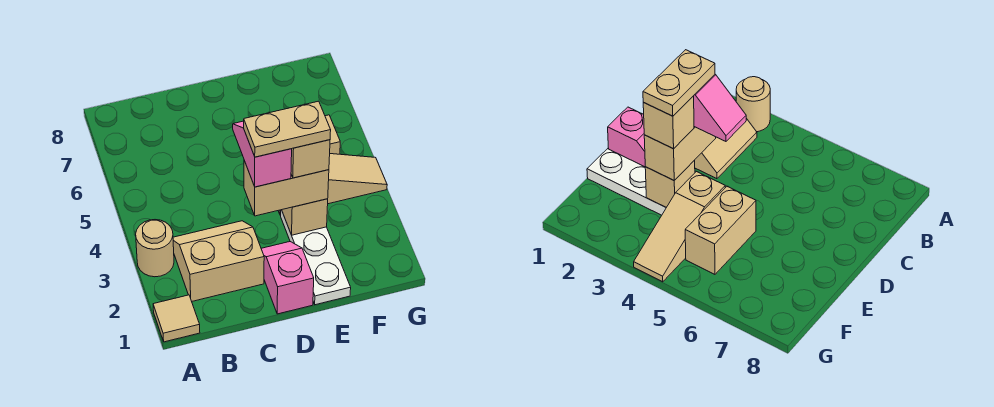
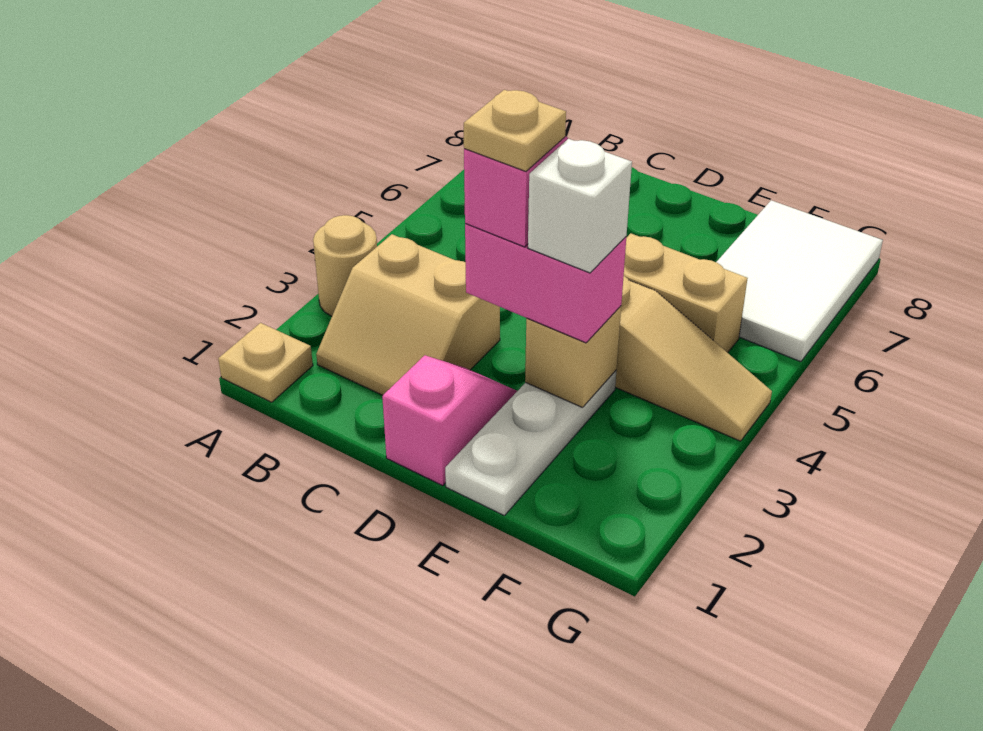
tan 1x1 tile [153,295,200,342] -> tan 1x1 plate [218,323,313,402]
tan 2x2 slope [173,221,264,301] -> tan 2x2 slope turned to [316,234,500,395]
tan 1x2 brick [244,161,329,216] -> pink 1x2 brick [465,224,626,343]
tan 1x2 plate [244,101,331,157] -> tan 1x1 plate [464,90,566,171]
tan 1x1 brick [291,140,330,178] -> white 1x1 brick [528,139,632,273]
none -> white 2x3 tile [717,200,883,362]

